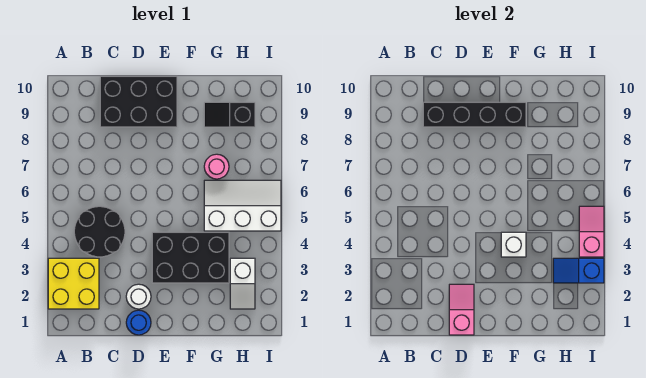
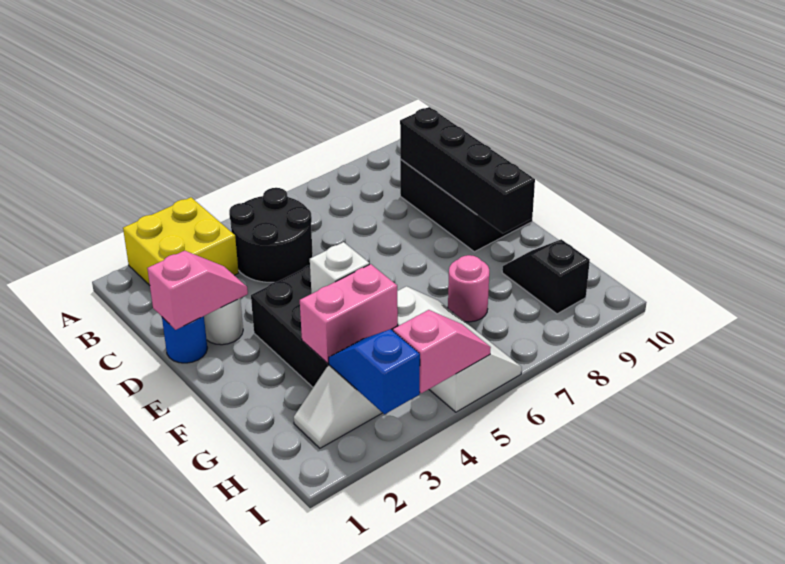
none -> pink 1x2 brick [300,264,398,363]

